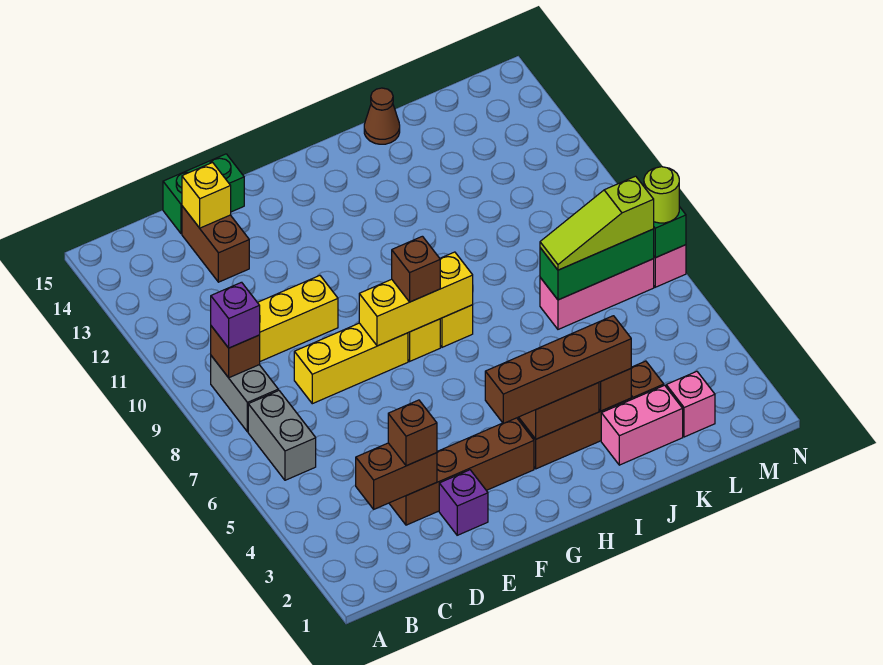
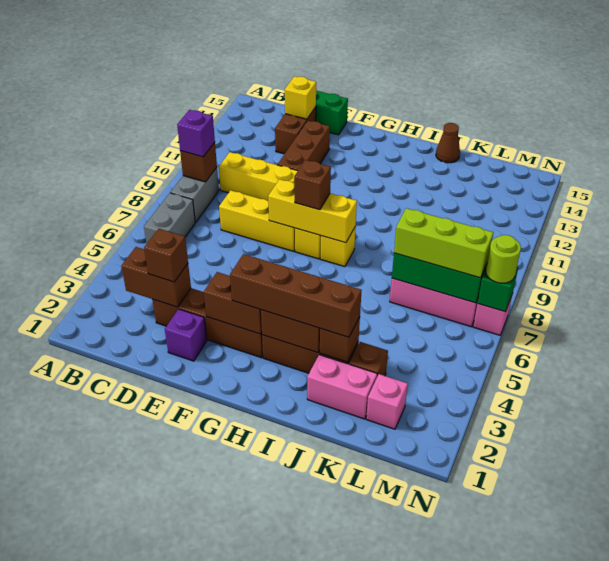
none -> brown 1x3 brick [278,121,330,171]
none -> brown 1x2 brick [204,272,262,334]
lime 1x3 slope [540,176,654,270] -> lime 1x3 brick [394,208,494,278]

